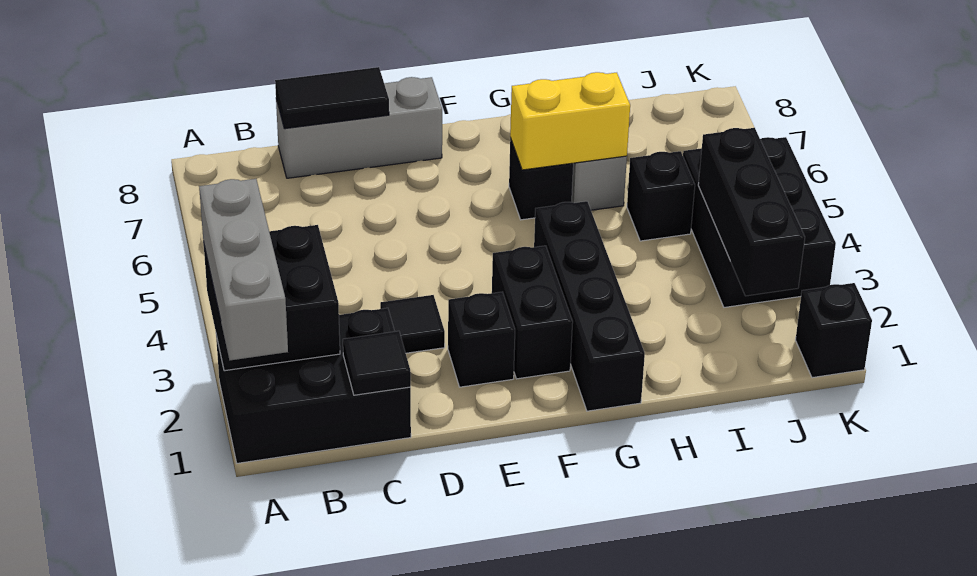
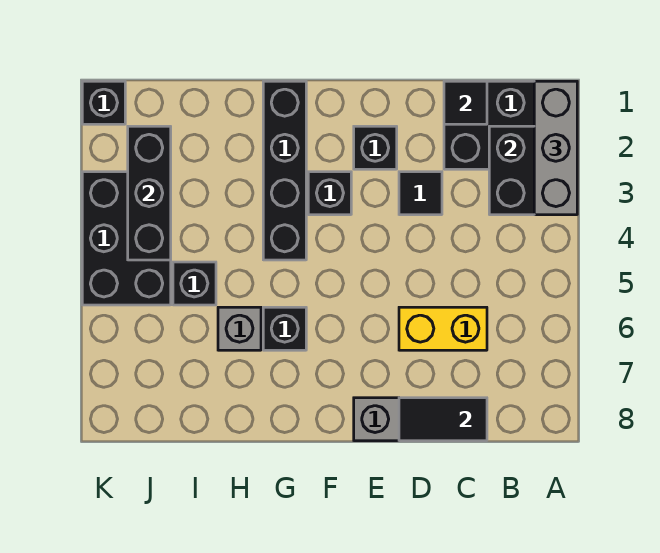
black 1x2 brick [492,246,573,379] -> black 1x1 brick [308,172,351,215]
yellow 1x2 brick [510,72,630,170] -> yellow 1x2 brick moved to [399,307,487,350]

